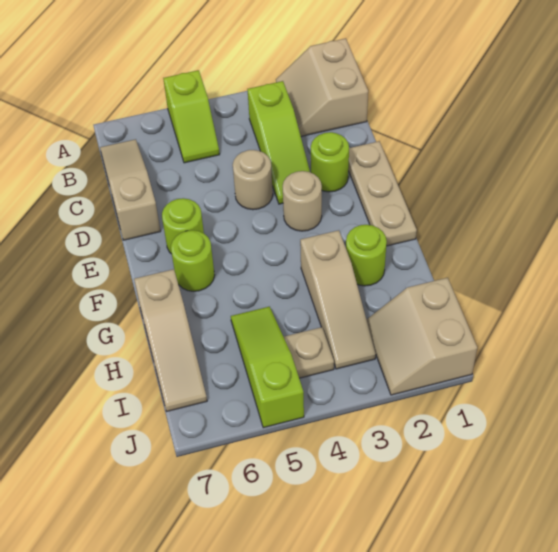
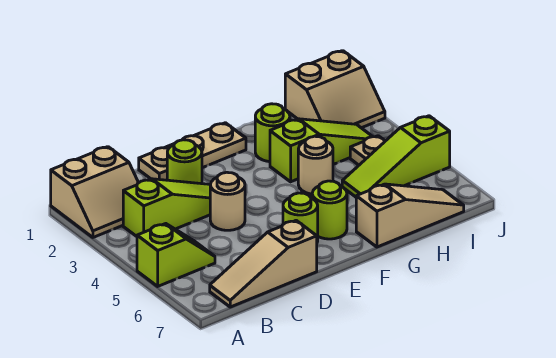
tan 1x1 round brick [283,171,322,231] -> tan 1x1 round brick moved to [298,136,333,194]
tan 1x3 slope [300,230,376,369] -> lime 1x3 slope [270,119,373,182]

